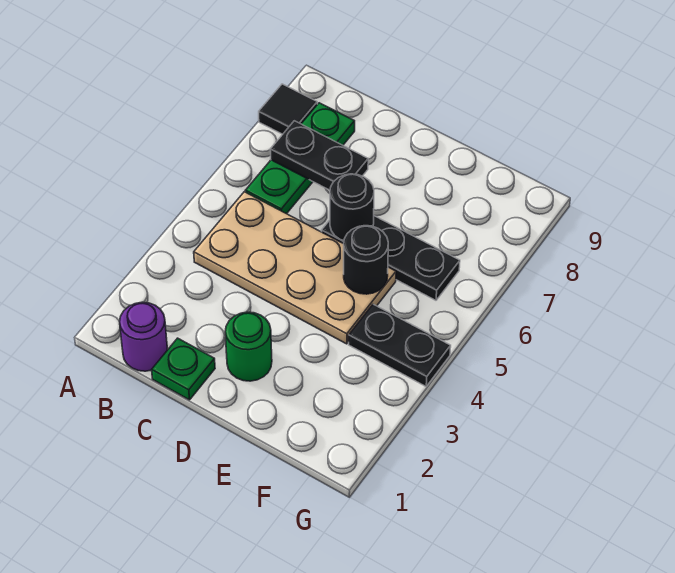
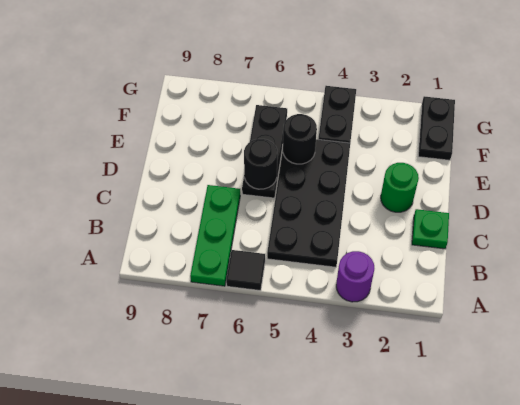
black 1x1 tile [259,84,317,134] -> black 1x1 tile moved to [226,250,265,291]
purple 1x1 round brick [120,302,168,371] -> purple 1x1 round brick moved to [336,251,374,302]
tan 2x4 plate [194,192,396,344] -> black 2x4 plate [267,139,350,267]
green 1x3 plate [246,103,355,214] -> green 1x3 plate turned to [190,185,240,286]
black 1x2 plate [270,121,368,190] -> black 1x2 plate moved to [418,96,455,160]

